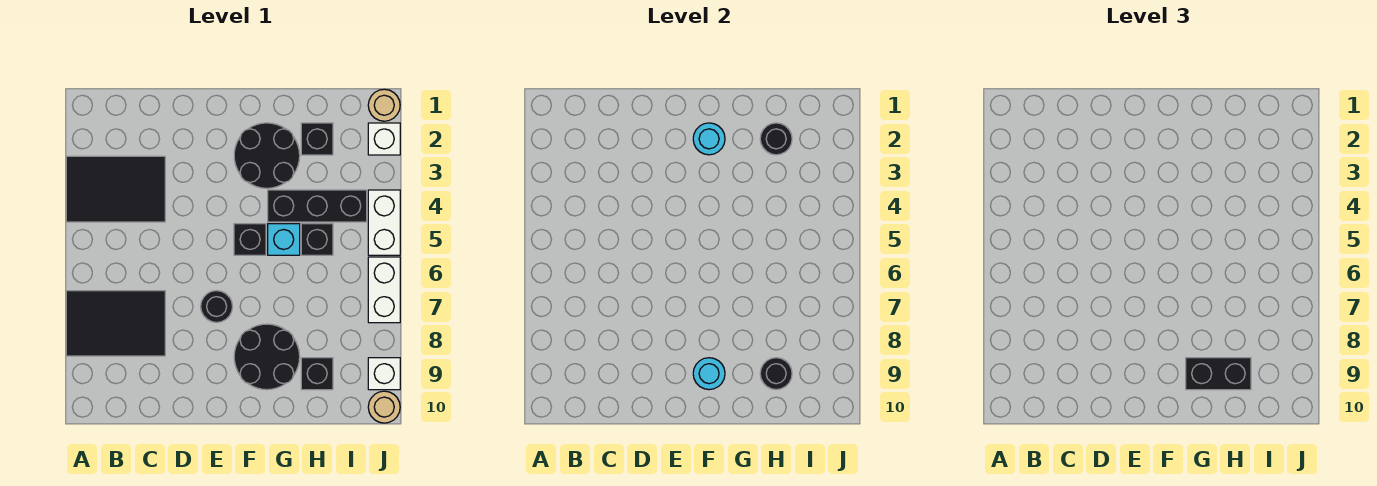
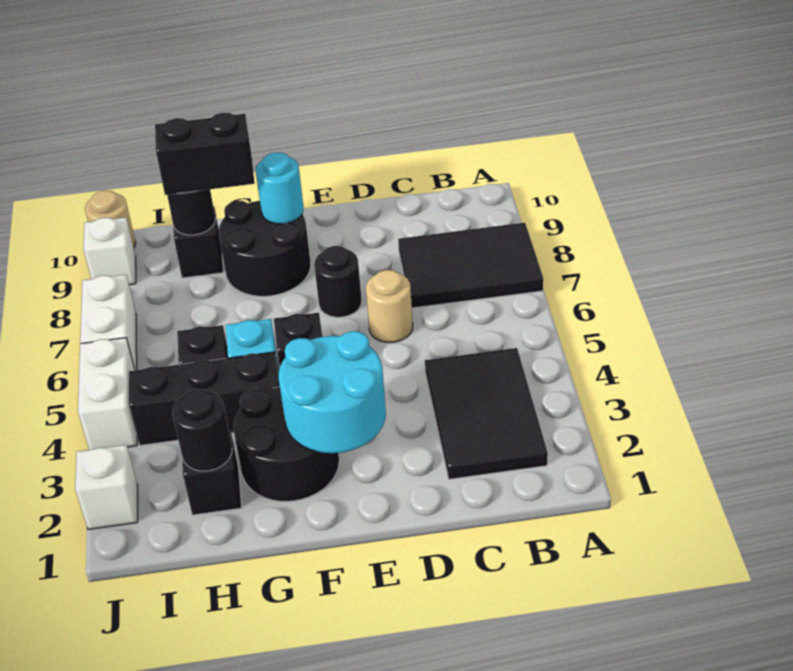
black 2x3 tile [66,156,165,222] -> black 2x3 tile turned to [425,348,548,479]
cyan 1x1 round brick [693,123,725,155] -> cyan 2x2 round brick [279,331,386,453]
tan 1x1 round brick [368,89,400,121] -> tan 1x1 round brick moved to [366,270,413,342]

